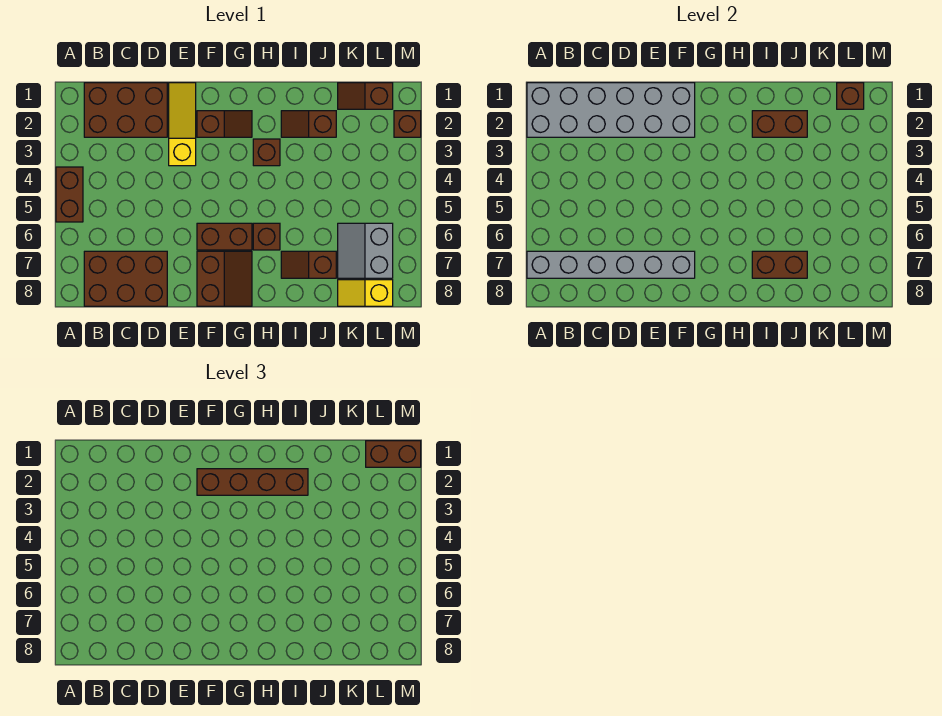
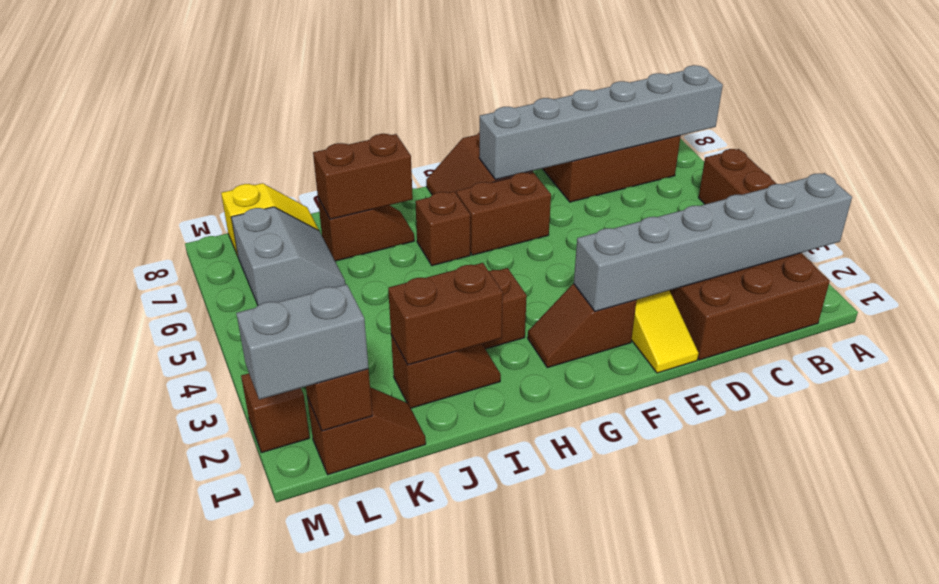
grey 2x6 brick [527,83,695,137] -> grey 1x6 brick [574,173,852,311]
brown 1x4 brick [197,469,308,495] -> none
brown 1x2 brick [366,441,421,467] -> grey 1x2 brick [236,284,369,400]

